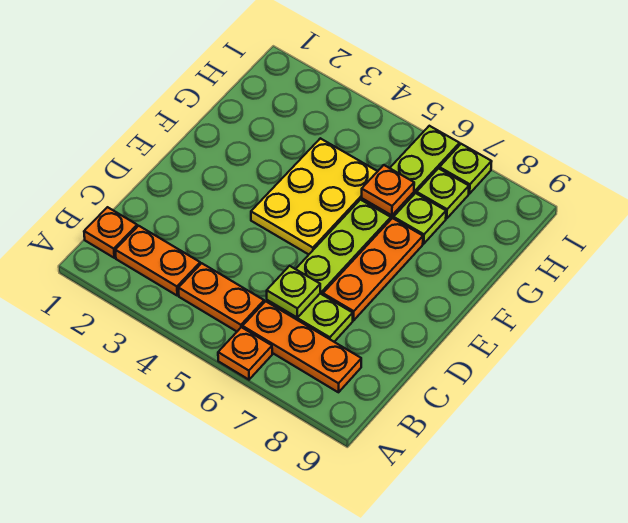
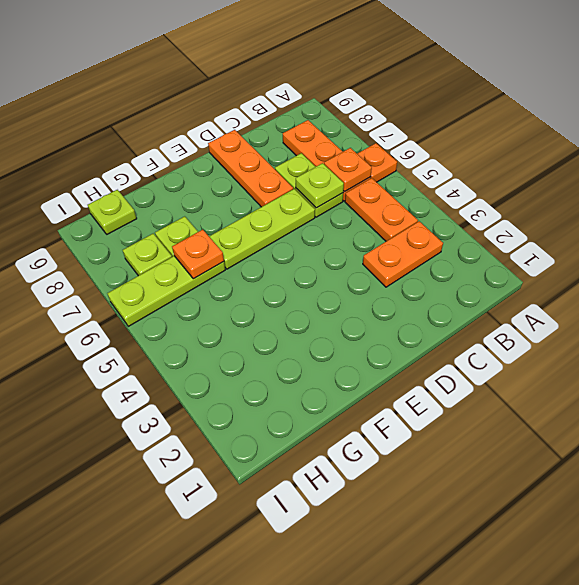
orange 1x1 plate [84,207,137,258] -> orange 1x1 plate moved to [324,148,372,192]
orange 1x2 plate [115,226,200,295] -> orange 1x2 plate turned to [363,221,443,287]
orange 1x3 plate [323,218,423,320] -> orange 1x3 plate turned to [208,130,293,207]
yellow 2x3 plate [251,138,378,254] -> none
lime 1x1 plate [439,144,492,194] -> lime 1x1 plate moved to [88,190,137,234]

